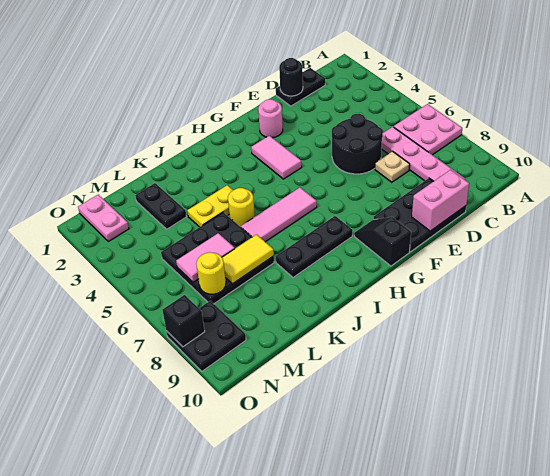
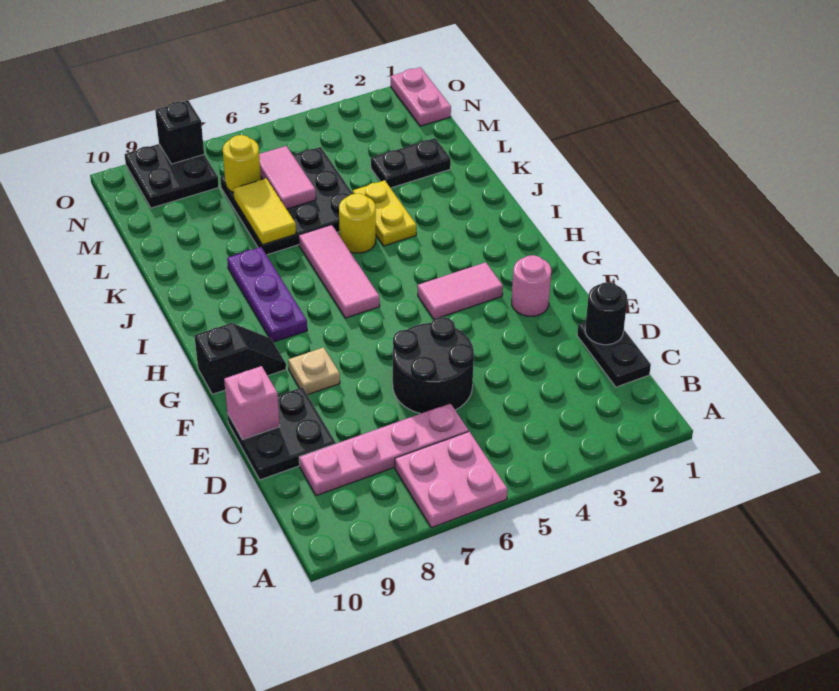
tan 1x1 plate [375,151,410,182] -> tan 1x1 plate moved to [288,347,340,395]
black 2x3 plate [374,178,466,252] -> black 2x2 plate [227,387,336,480]
pink 1x2 brick [412,170,469,231] -> pink 1x1 brick [224,366,280,440]
black 1x3 plate [276,216,353,277] -> purple 1x3 plate [227,247,307,342]
pink 1x2 plate [78,195,129,241] -> pink 1x2 plate turned to [391,67,451,126]

